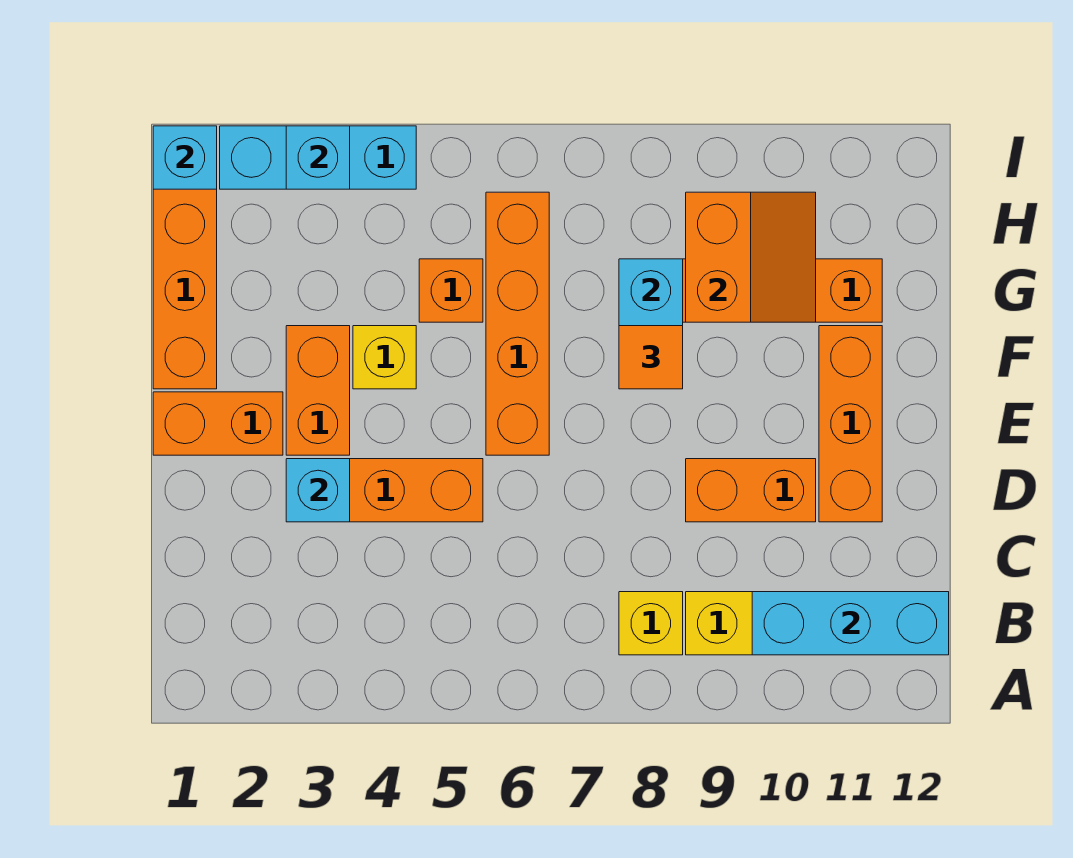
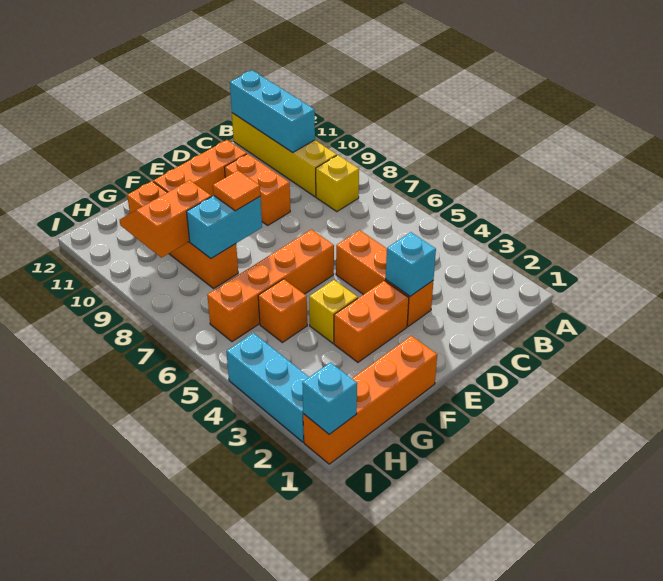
orange 1x2 brick [153,392,283,455] -> none
cyan 1x1 brick [286,126,350,189] -> none

